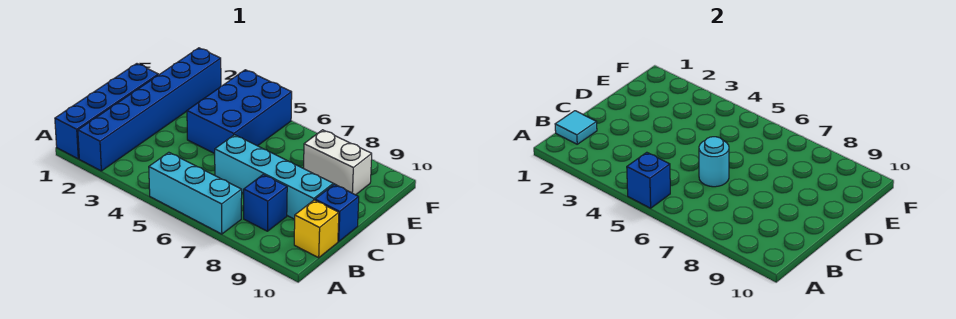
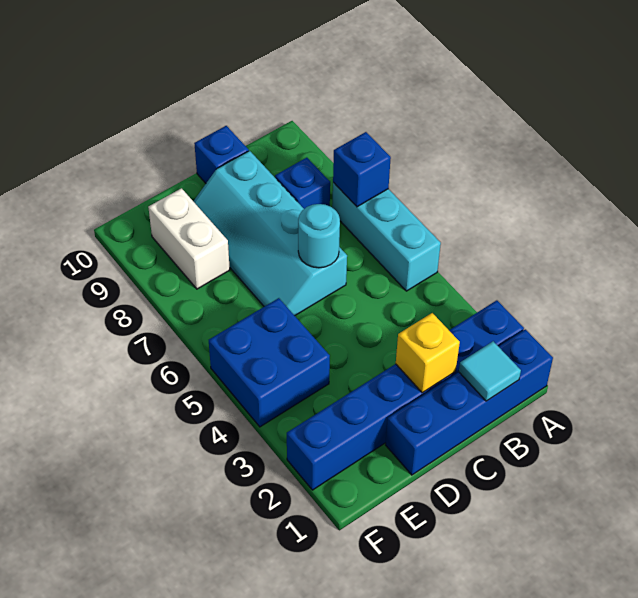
blue 1x1 brick [627,152,670,208] -> blue 1x1 brick moved to [333,132,391,207]
yellow 1x1 brick [294,200,339,258] -> yellow 1x1 brick moved to [396,313,460,393]
blue 2x3 brick [187,70,292,154] -> blue 2x2 brick [209,298,330,427]

